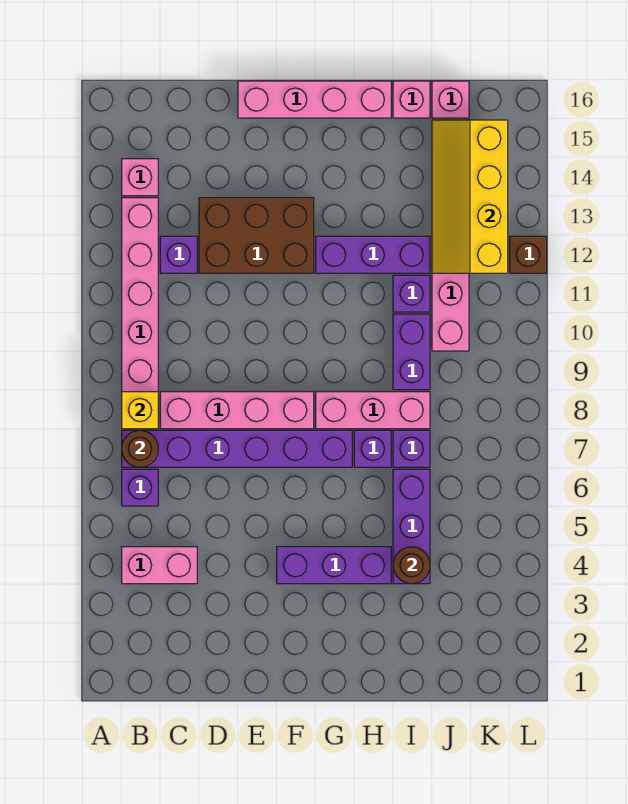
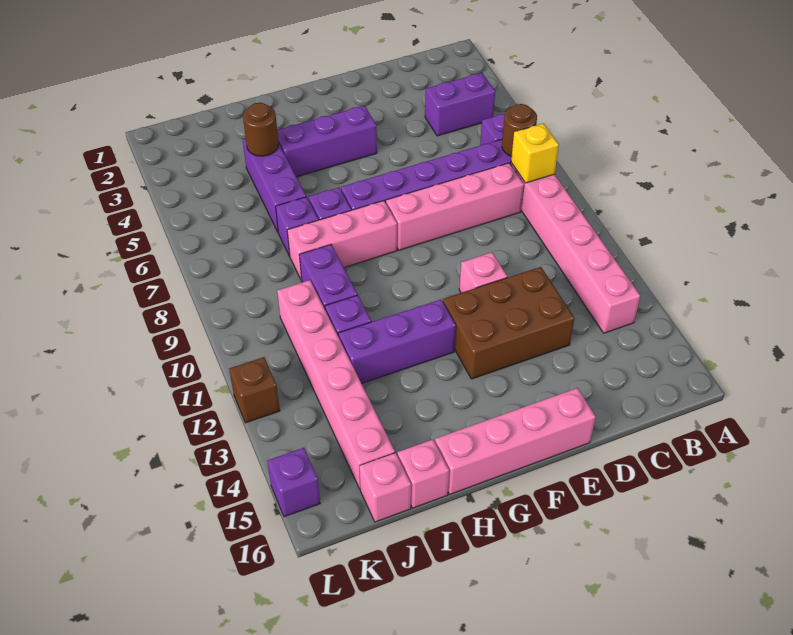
pink 1x2 brick [122,547,197,584] -> purple 1x2 brick [425,73,495,136]
pink 1x1 brick [122,159,158,196] -> pink 1x1 brick moved to [459,252,507,293]
purple 1x1 brick [160,236,197,273] -> purple 1x1 brick moved to [267,448,320,517]
yellow 2x4 slope [432,120,508,273] -> none

